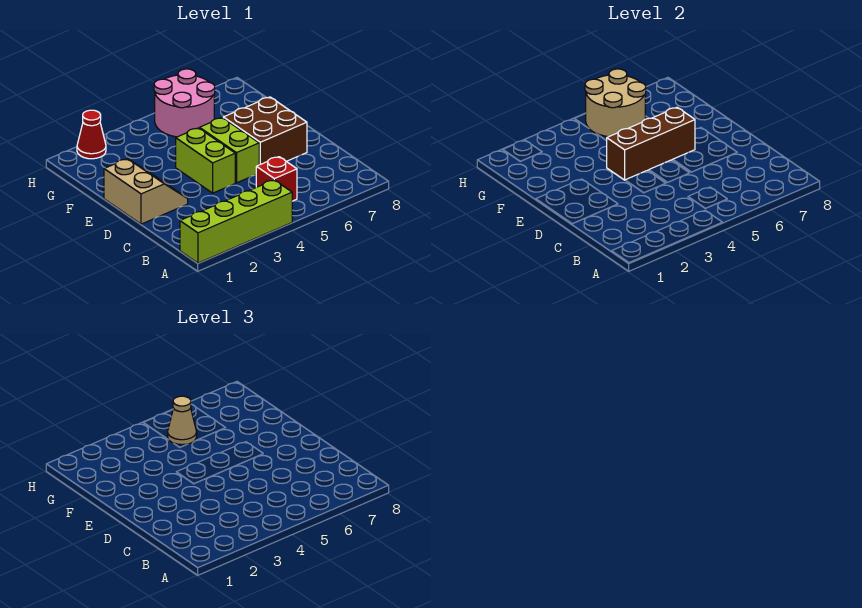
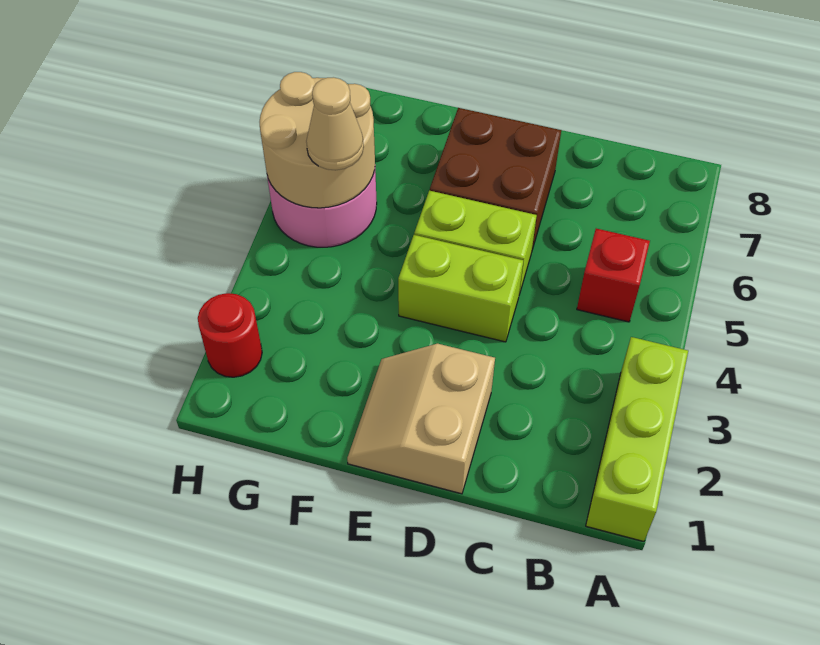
lime 1x4 brick [180,180,292,263] -> lime 1x3 brick [586,337,688,542]
tan 2x2 slope [104,159,188,224] -> tan 2x2 slope turned to [347,344,495,494]
brown 1x3 brick [606,107,695,180] -> none
red 1x1 cone [77,110,106,159] -> red 1x1 round brick [198,293,262,377]

